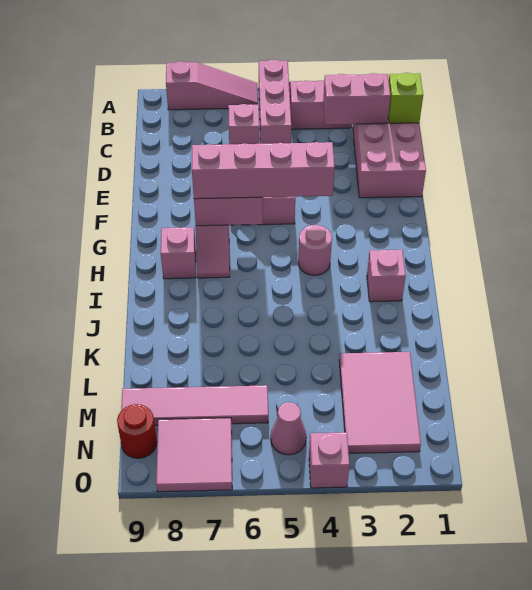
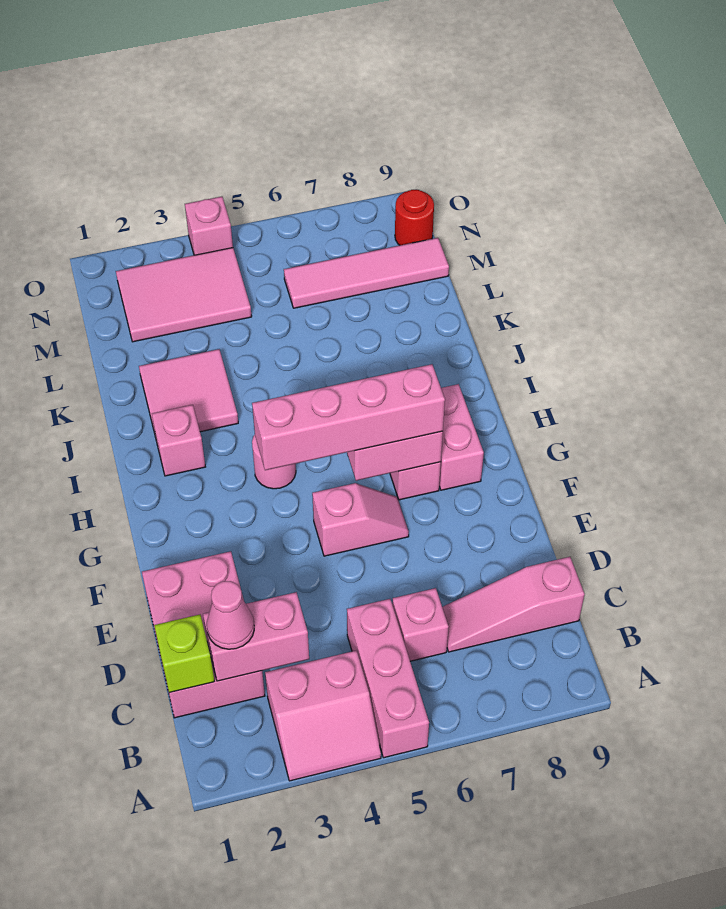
pink 1x3 slope [166,61,258,110] -> pink 1x3 slope moved to [442,557,585,652]
pink 1x1 brick [161,227,196,279] -> pink 1x2 brick [439,384,484,490]
pink 2x3 tile [339,352,421,453] -> pink 2x3 tile turned to [116,248,252,342]
pink 1x1 cone [271,402,306,455] -> pink 1x1 cone moved to [207,581,254,649]
pink 2x2 tile [156,418,232,492] -> pink 2x2 tile moved to [139,349,238,437]

